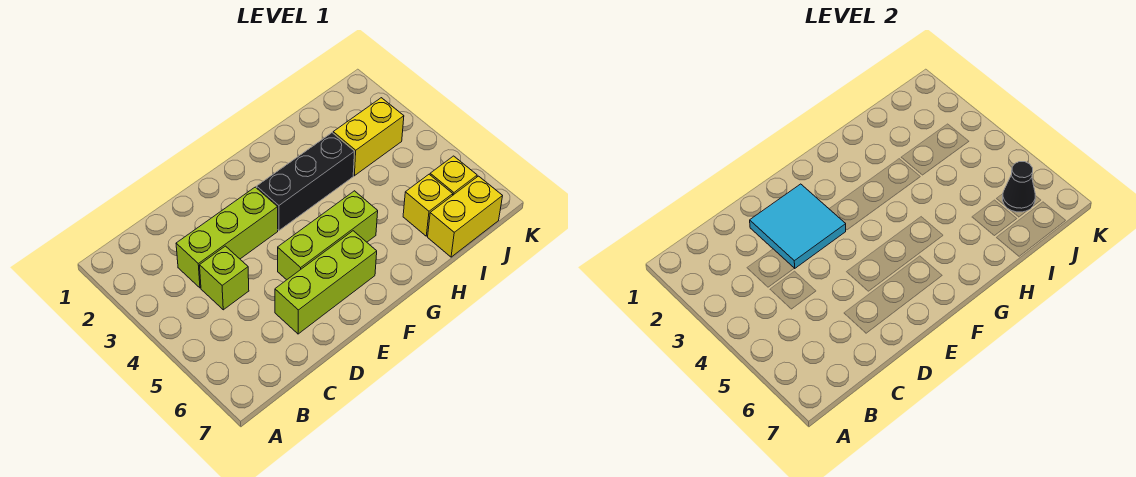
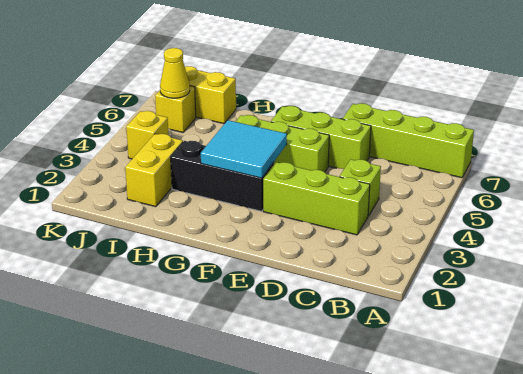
none -> lime 1x4 brick [343,103,474,178]
cyan 2x2 tile [750,184,846,268] -> cyan 2x2 tile moved to [201,120,287,178]
yellow 1x2 brick [333,98,404,176] -> yellow 1x2 brick turned to [125,134,183,207]
yellow 1x1 brick [403,174,453,236] -> yellow 1x1 brick moved to [126,111,168,159]
black 1x1 cone [1003,162,1035,212] -> yellow 1x1 cone [160,48,190,98]

